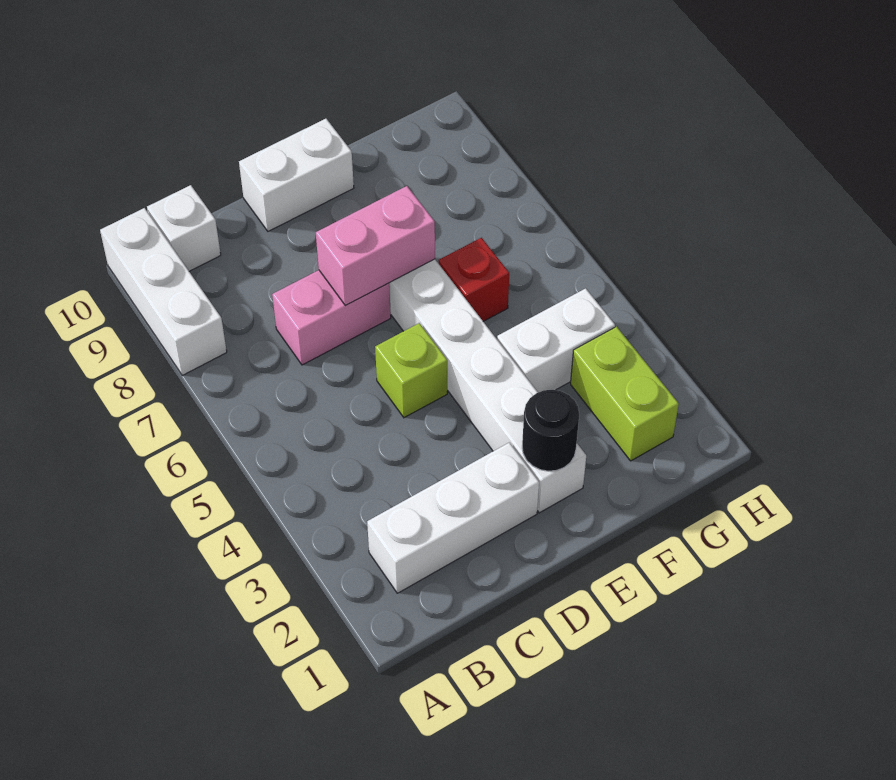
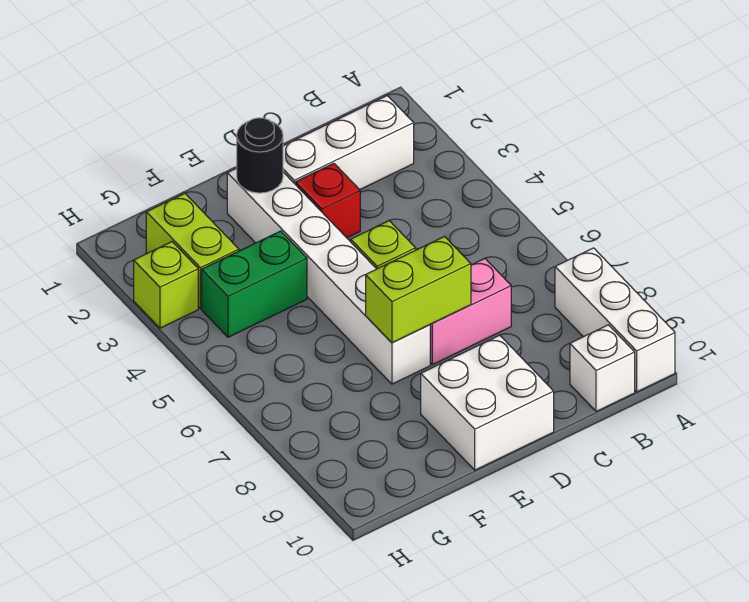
pink 1x2 brick [316,186,435,305] -> lime 1x2 brick [366,237,471,343]
white 1x2 brick [239,119,354,231] -> white 2x2 brick [421,335,554,470]
white 1x2 brick [497,288,615,392] -> green 1x2 brick [202,231,307,337]
red 1x1 brick [439,238,509,321] -> red 1x1 brick moved to [296,163,360,238]
none -> lime 1x1 brick [134,242,198,328]

